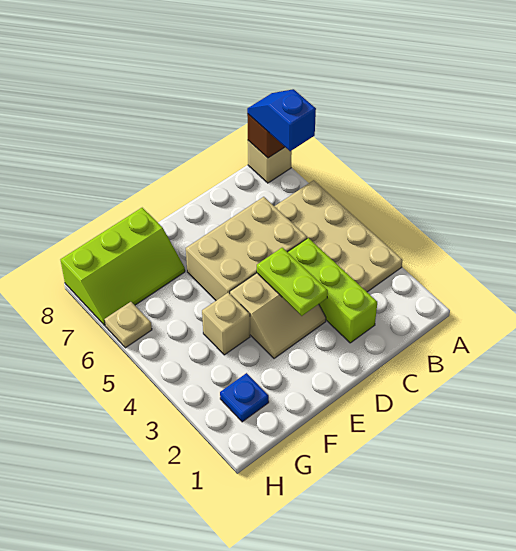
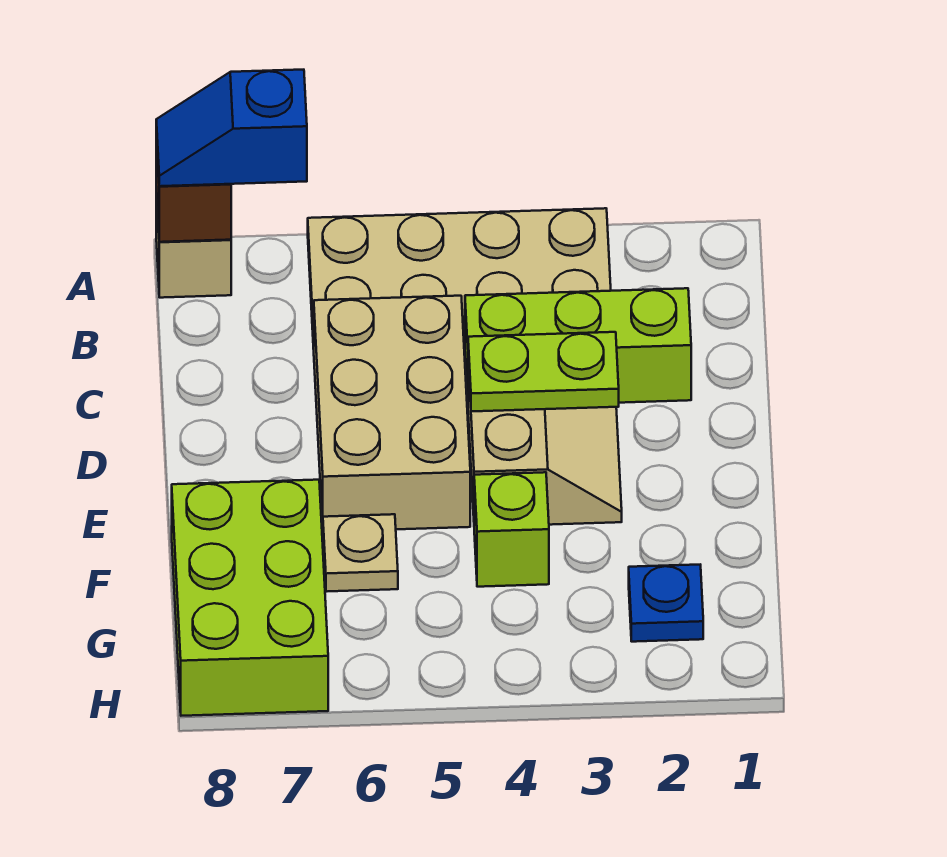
tan 1x1 brick [202,293,250,355] -> lime 1x1 brick [474,472,549,587]
lime 2x3 slope [61,208,185,325] -> lime 2x3 brick [172,480,328,716]
tan 1x1 plate [104,302,152,348] -> tan 1x1 plate moved to [323,514,398,592]

